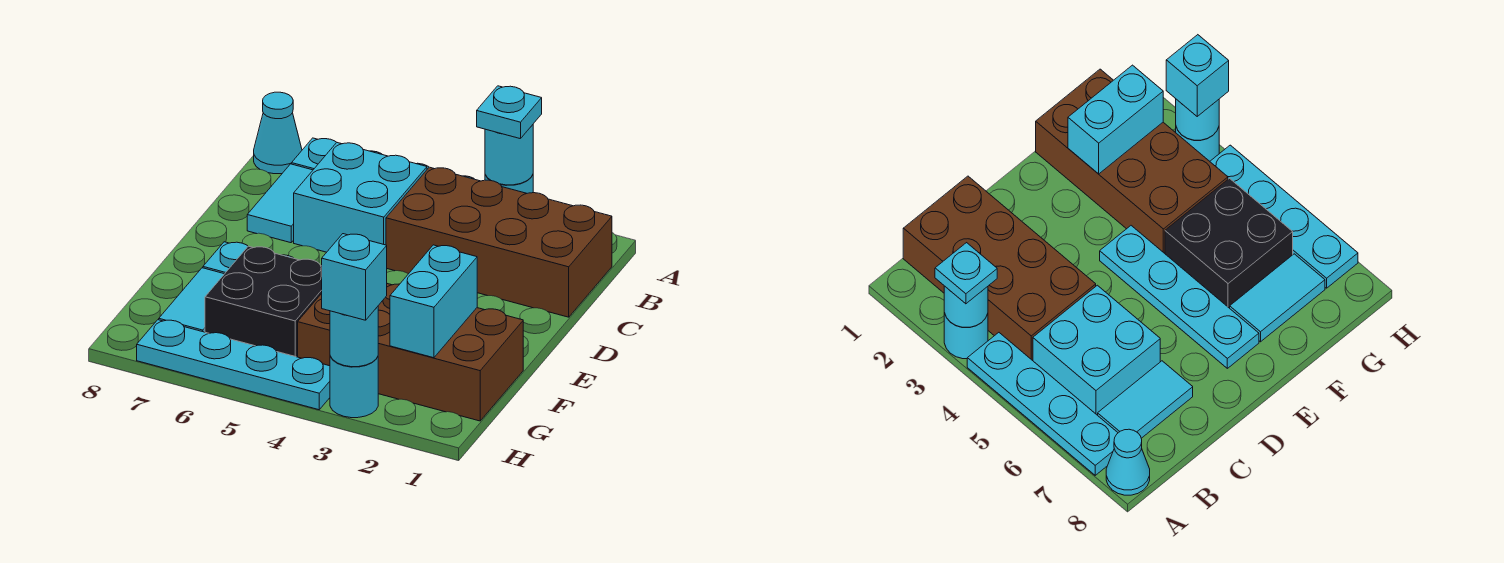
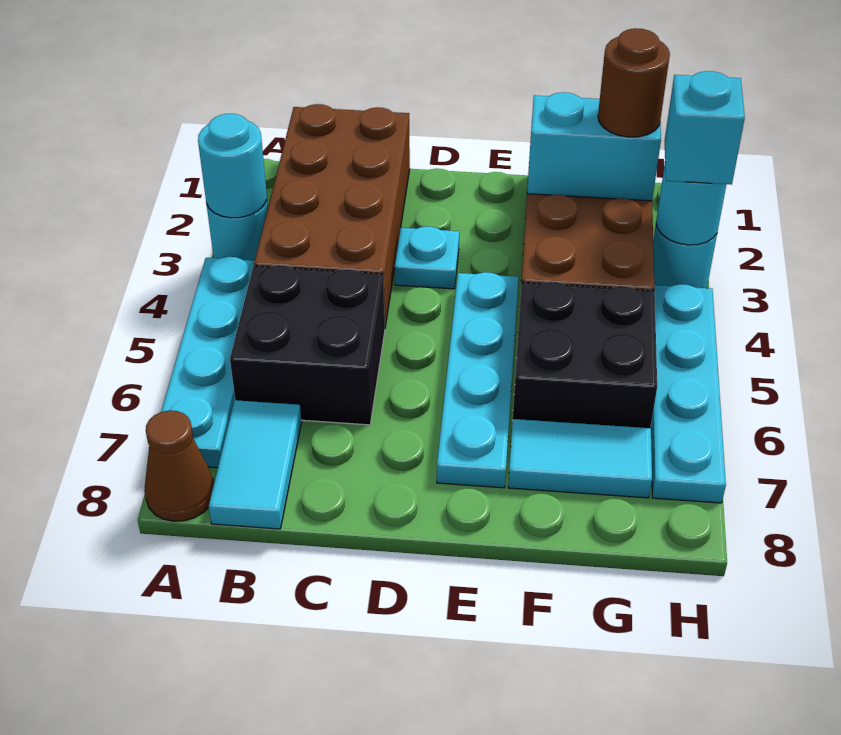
cyan 1x1 plate [477,86,542,139] -> cyan 1x1 plate moved to [395,226,459,289]
cyan 1x1 cone [254,92,302,174] -> brown 1x1 cone [144,410,214,521]
cyan 2x2 brick [294,143,427,252] -> black 2x2 brick [230,265,385,425]
cyan 1x2 tile [247,164,313,243] -> cyan 1x2 tile turned to [209,400,302,529]
none -> brown 1x1 round brick [598,28,670,137]

